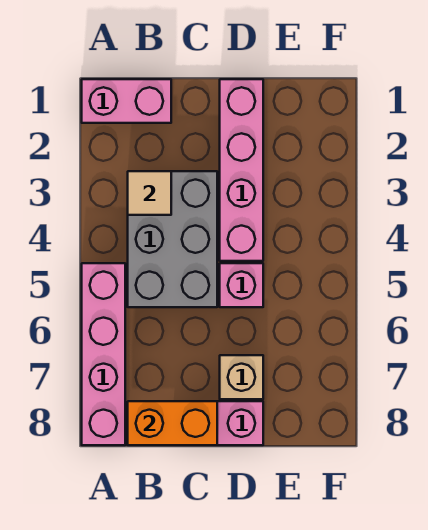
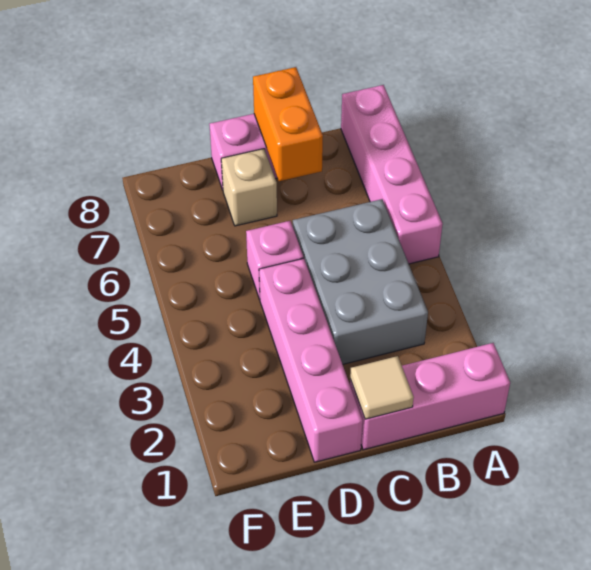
pink 1x2 brick [82,79,171,123] -> pink 1x3 brick [350,343,510,450]
tan 1x1 tile [128,171,171,215] -> tan 1x1 tile moved to [350,356,414,419]
orange 1x2 brick [128,401,217,445] -> orange 1x2 brick turned to [253,67,323,181]

